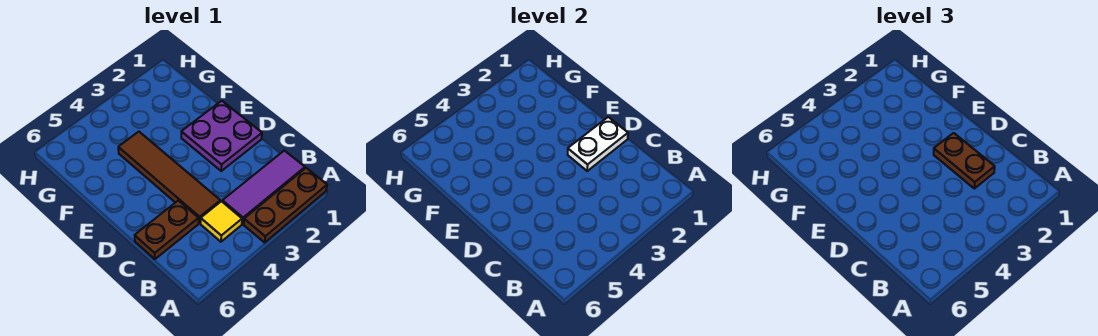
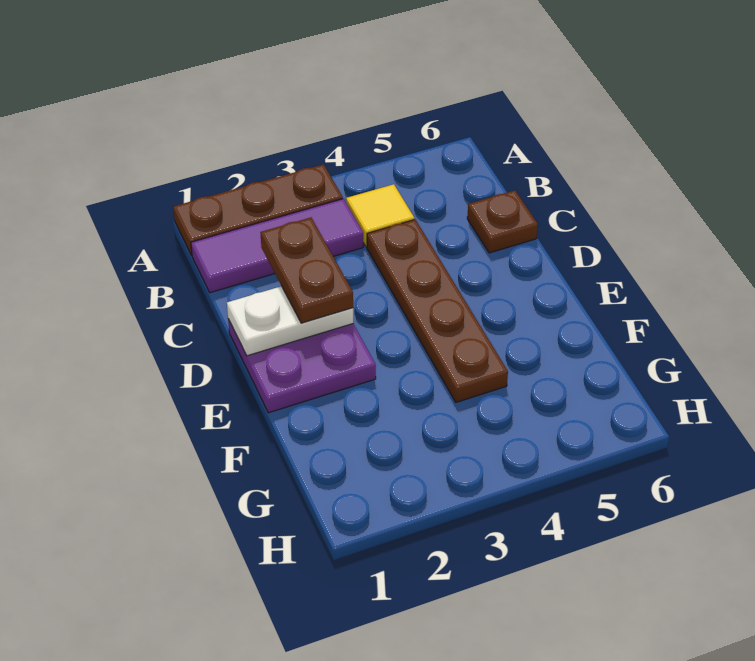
brown 1x4 tile [118,132,220,223] -> brown 1x4 plate [367,219,508,402]
brown 1x2 plate [135,200,199,259] -> brown 1x1 plate [467,190,538,253]

